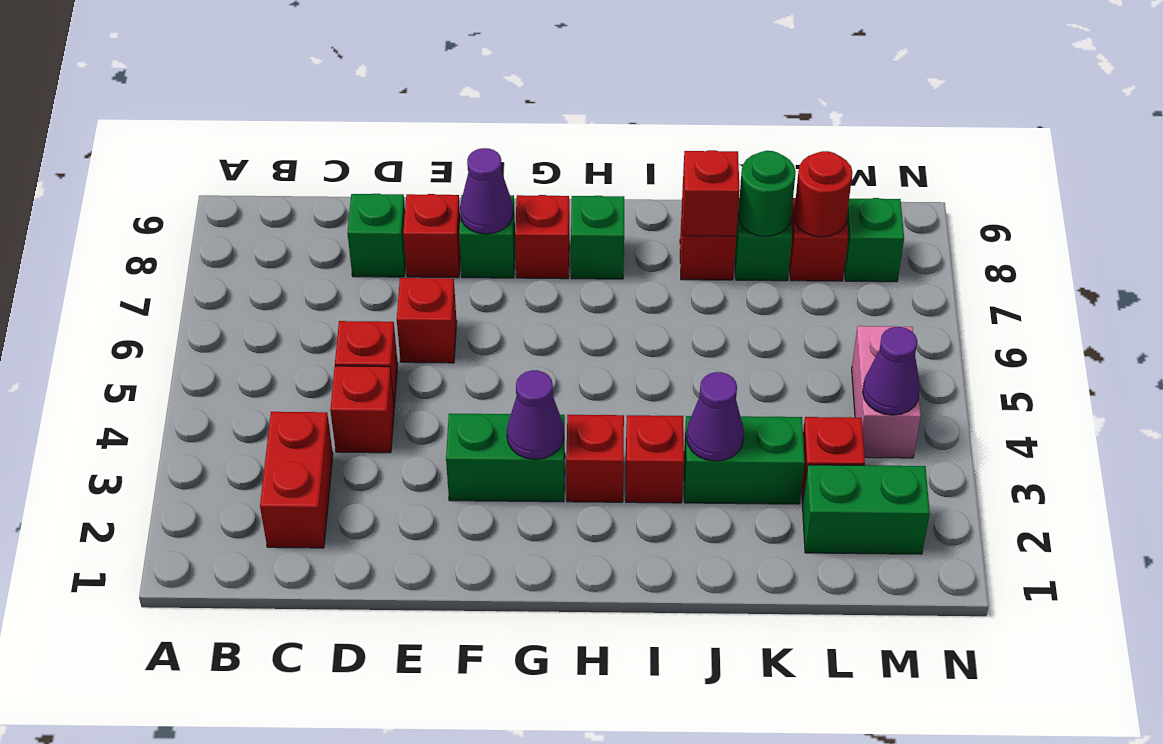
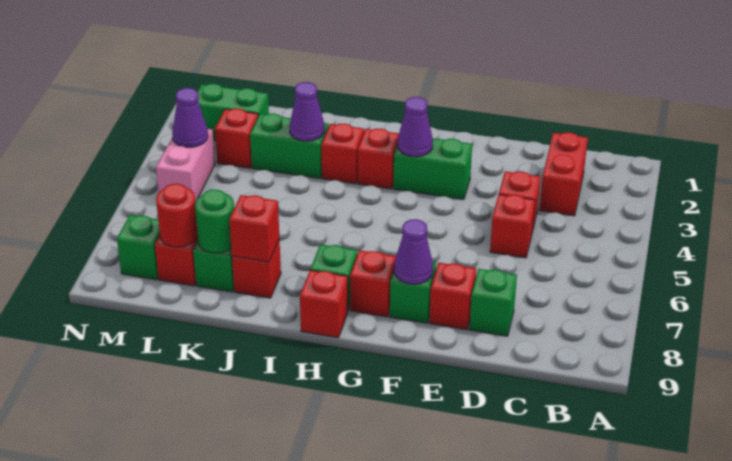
red 1x1 brick [397,278,457,363] -> red 1x1 brick moved to [300,270,348,338]

